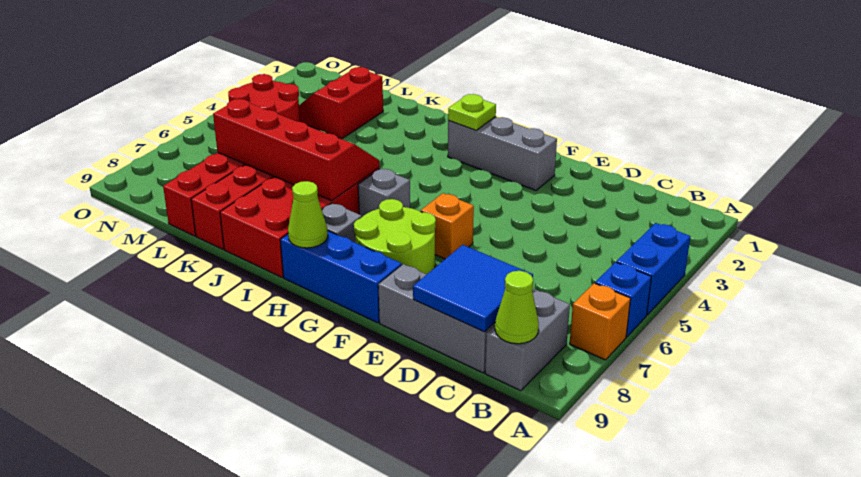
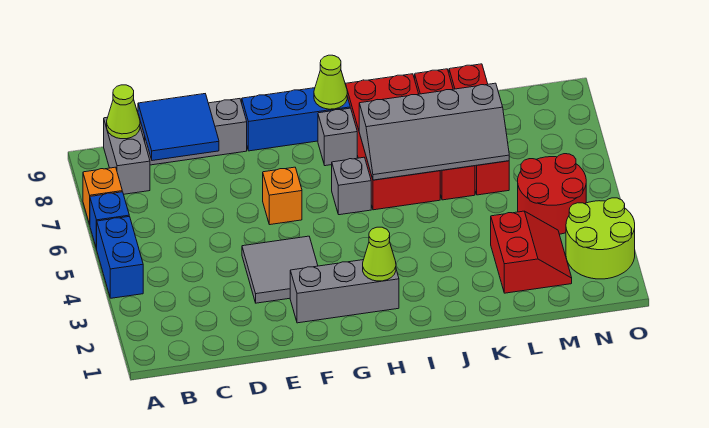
none -> grey 2x2 tile [242,236,318,303]
lime 2x2 round brick [354,199,436,274] -> lime 2x2 round brick moved to [566,198,635,279]
lime 1x1 plate [448,94,496,130] -> lime 1x1 cone [363,227,396,281]
red 2x4 slope [213,99,379,201] -> grey 2x4 slope [359,83,509,180]

